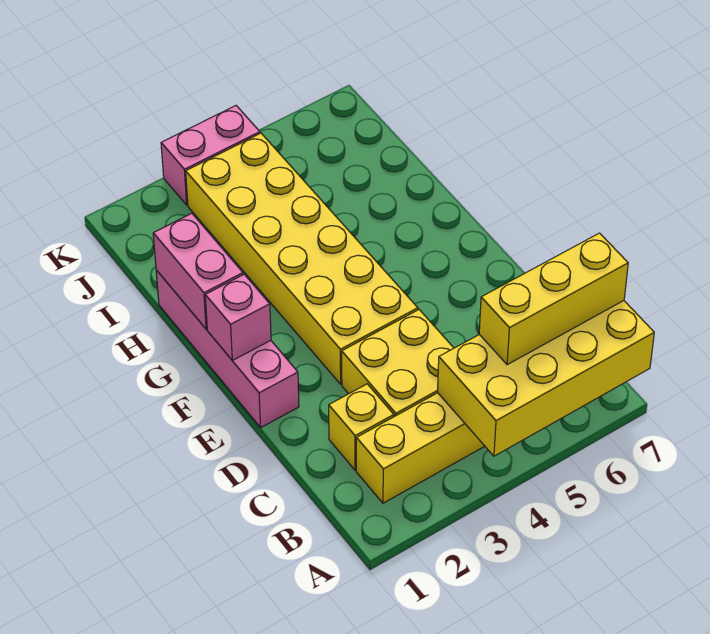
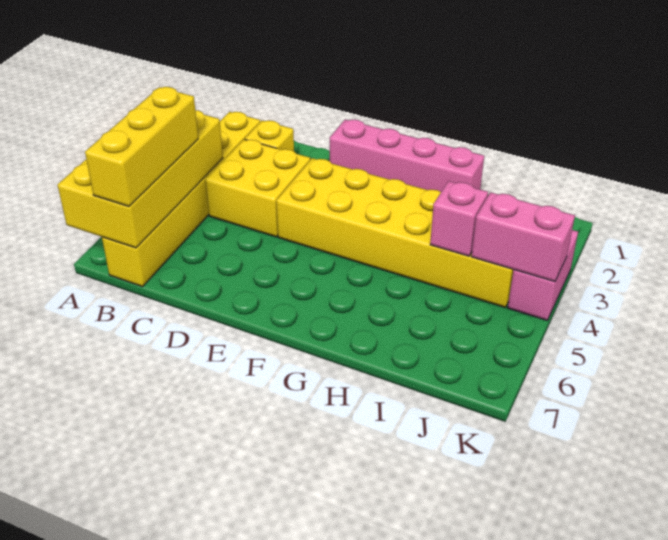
pink 1x1 brick [205,274,271,360] -> pink 1x1 brick moved to [430,181,488,256]
pink 1x2 brick [153,213,243,329] -> pink 1x2 brick moved to [471,192,575,282]

